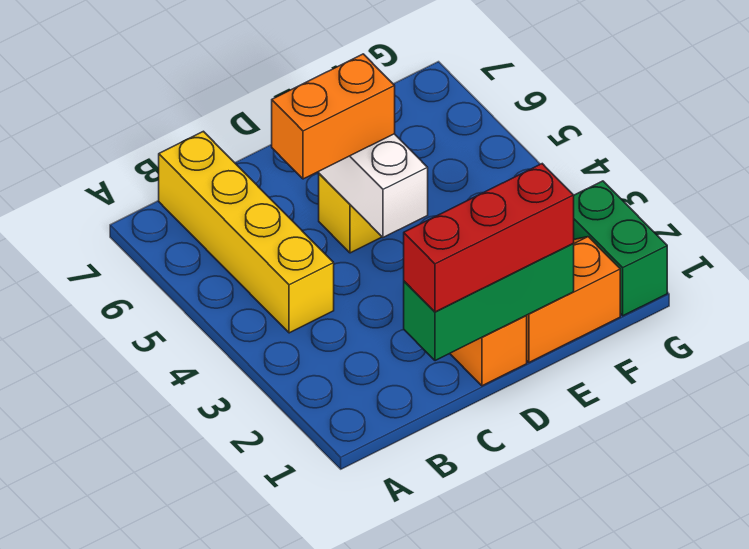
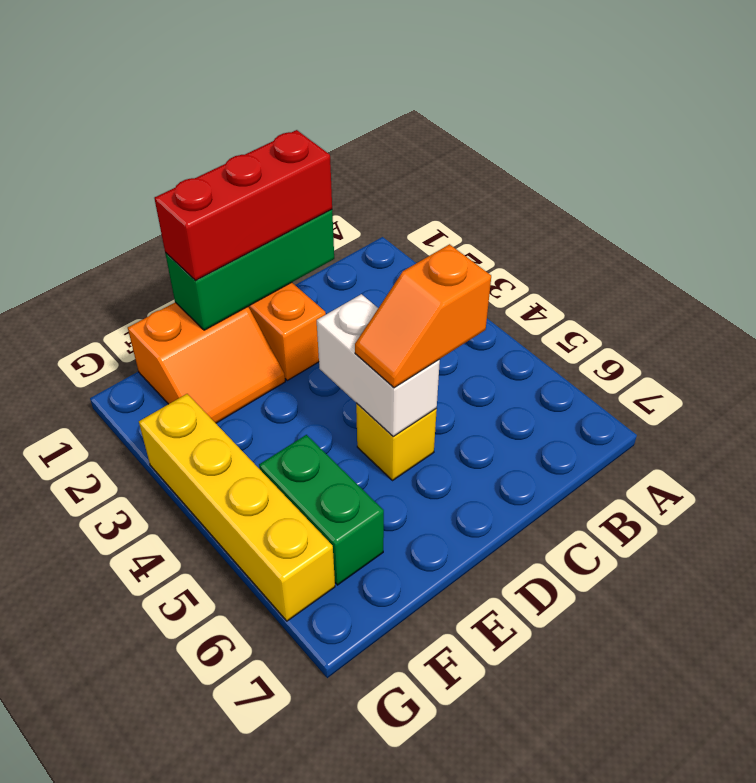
yellow 1x4 brick [159,131,334,333] -> yellow 1x4 brick moved to [139,394,335,621]
orange 1x2 brick [272,54,395,179] -> orange 1x2 slope [355,244,491,388]
green 1x2 brick [574,181,667,316] -> green 1x2 brick moved to [259,435,384,585]

